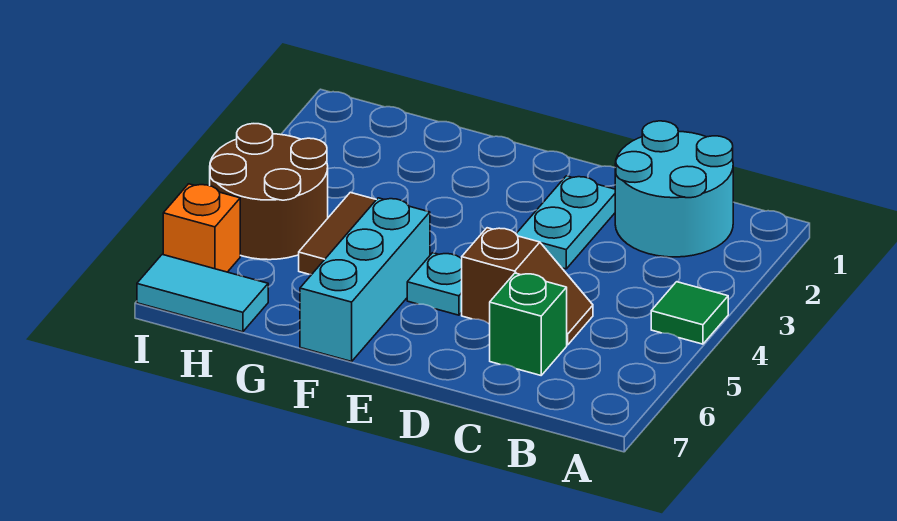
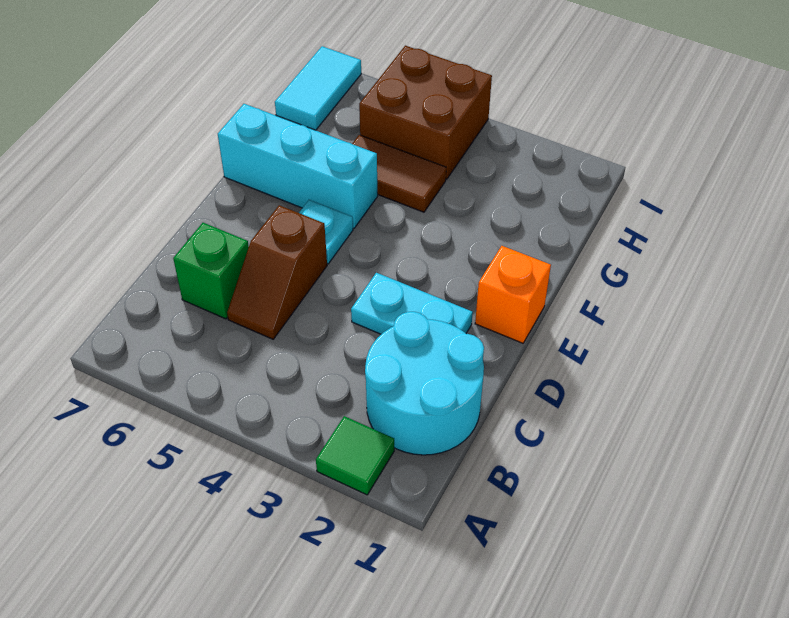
green 1x1 tile [651,282,728,344] -> green 1x1 tile moved to [316,416,394,495]
brown 2x2 round brick [210,124,328,260] -> brown 2x2 brick [359,46,492,179]
orange 1x1 brick [163,184,240,272] -> orange 1x1 brick moved to [475,246,551,343]

